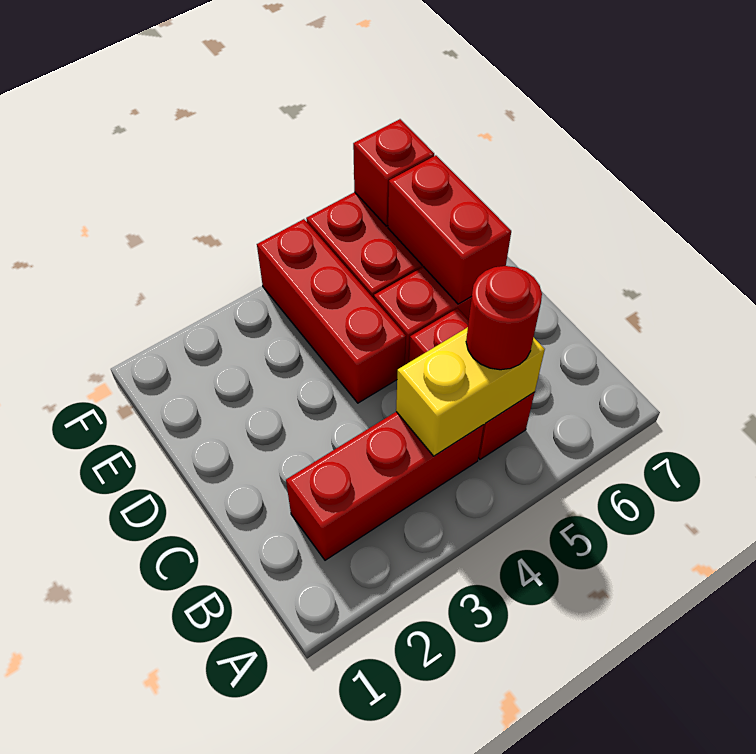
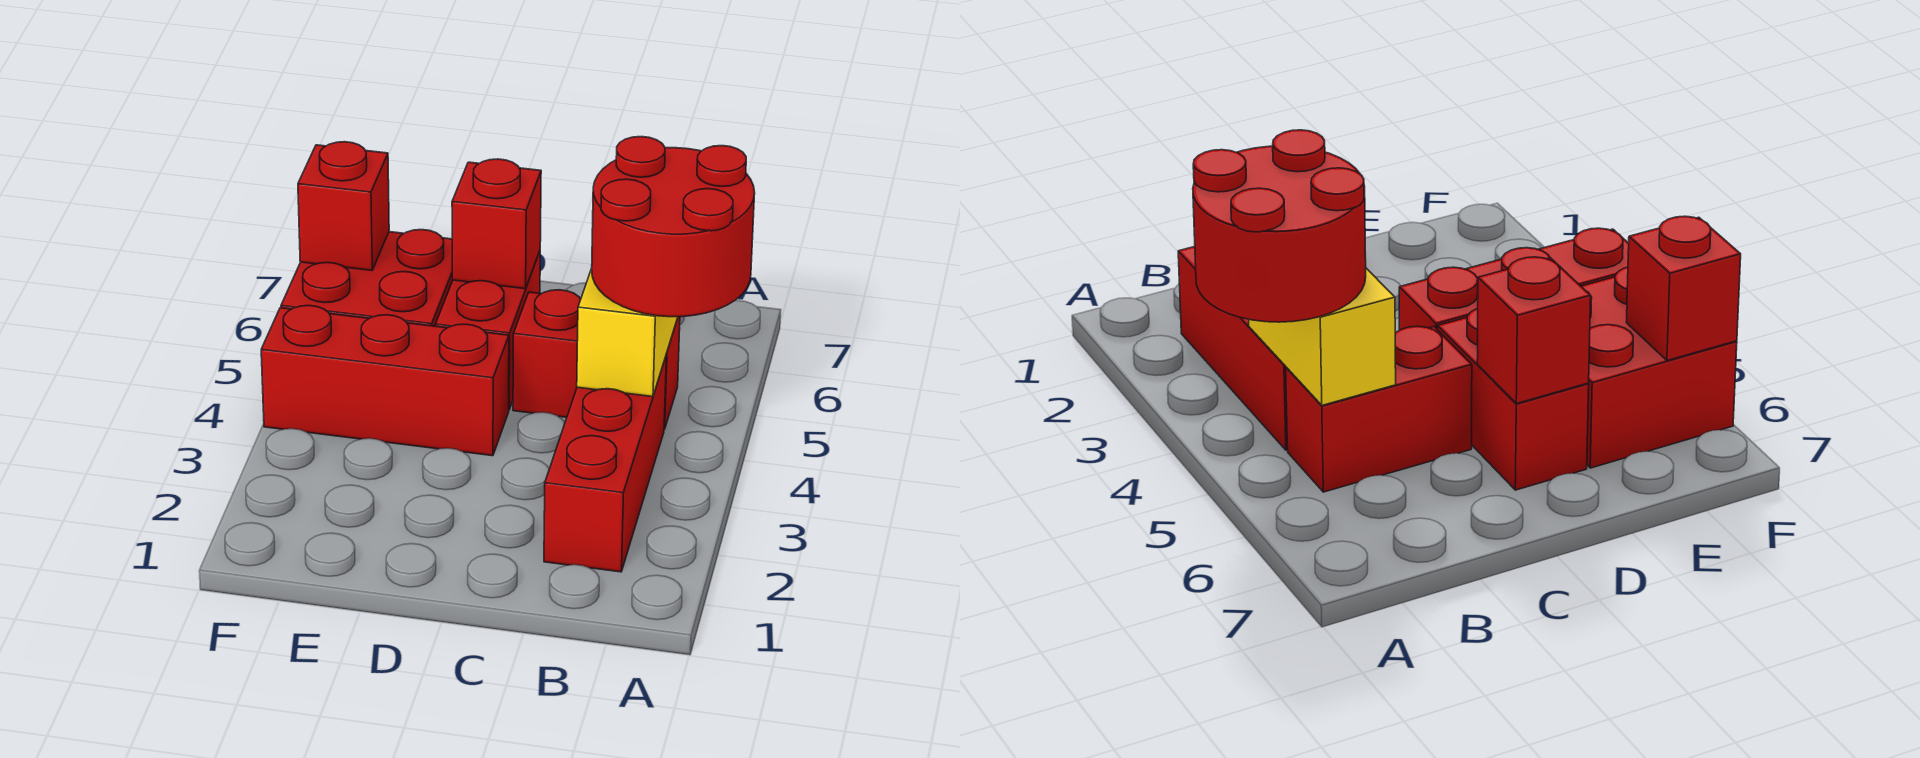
red 1x1 round brick [466,266,542,370] -> red 2x2 round brick [592,137,755,317]
red 1x2 brick [388,155,511,304] -> red 1x1 brick [452,159,541,289]

